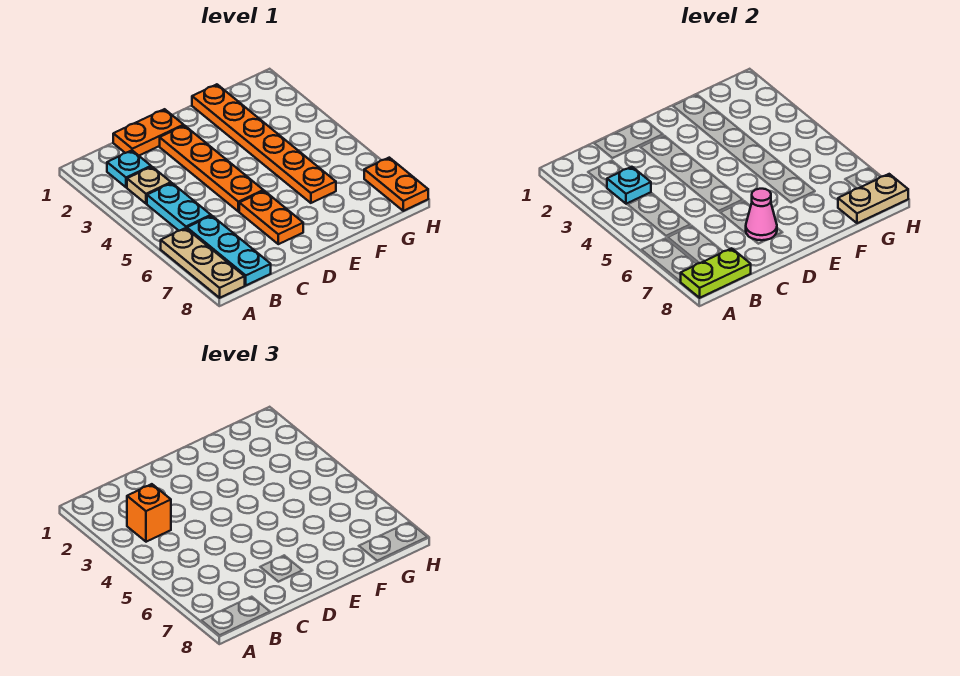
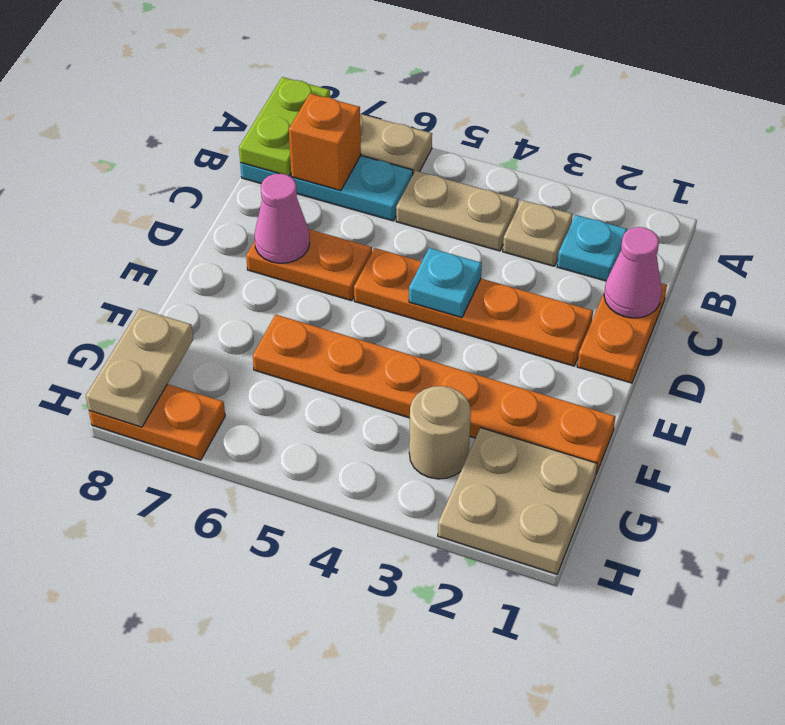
cyan 1x1 plate [607,167,651,204] -> cyan 1x1 plate moved to [409,248,482,318]
orange 1x1 brick [127,484,171,542] -> orange 1x1 brick moved to [289,94,361,191]
cyan 1x2 plate [147,183,211,231] -> tan 1x2 plate [396,171,519,251]
none -> pink 1x1 cone [604,227,662,318]
none -> tan 2x2 plate [438,428,597,574]
none -> tan 1x1 round brick [409,386,471,479]

